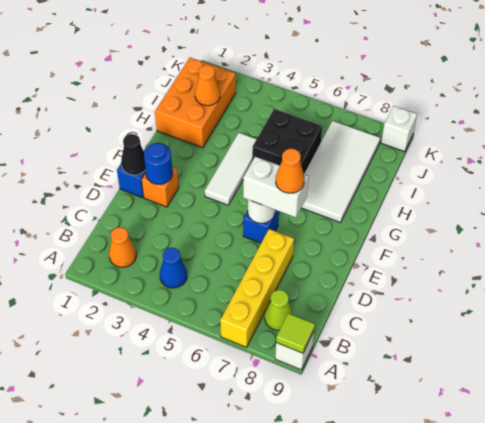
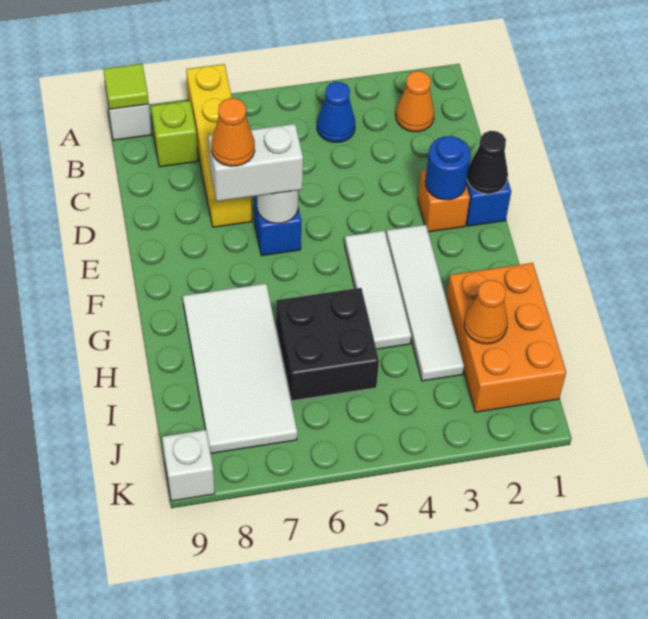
lime 1x1 cone [265,290,292,330] -> lime 1x1 brick [151,101,198,167]
none -> white 1x4 tile [386,225,464,381]

